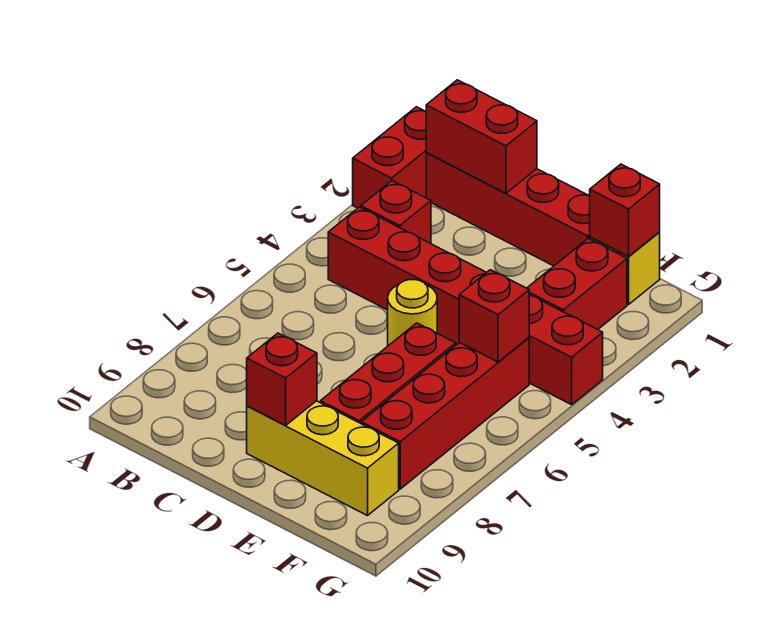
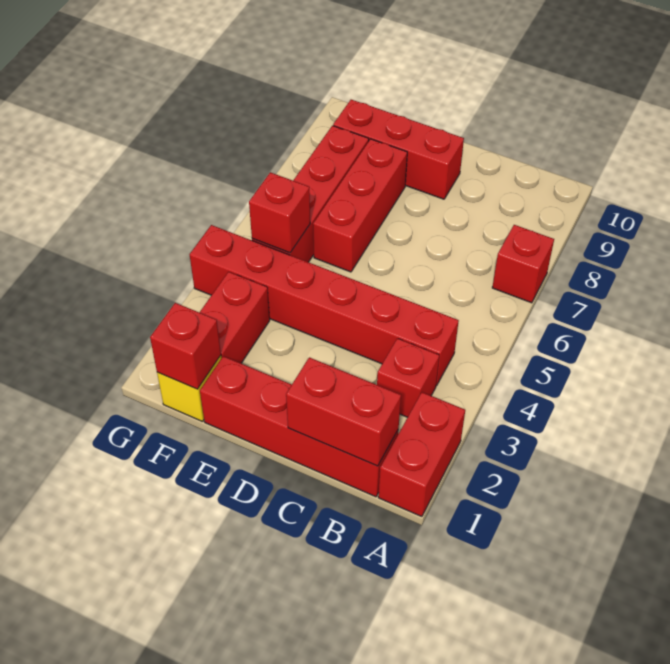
yellow 1x1 round brick [388,280,437,346] -> none
yellow 1x3 brick [247,401,399,516] -> red 1x3 brick [333,100,464,199]
red 1x1 brick [247,333,317,426] -> red 1x1 brick moved to [492,225,554,303]

